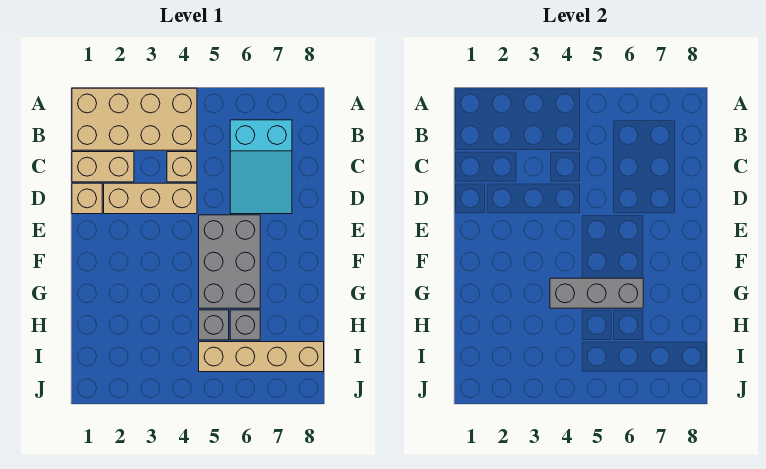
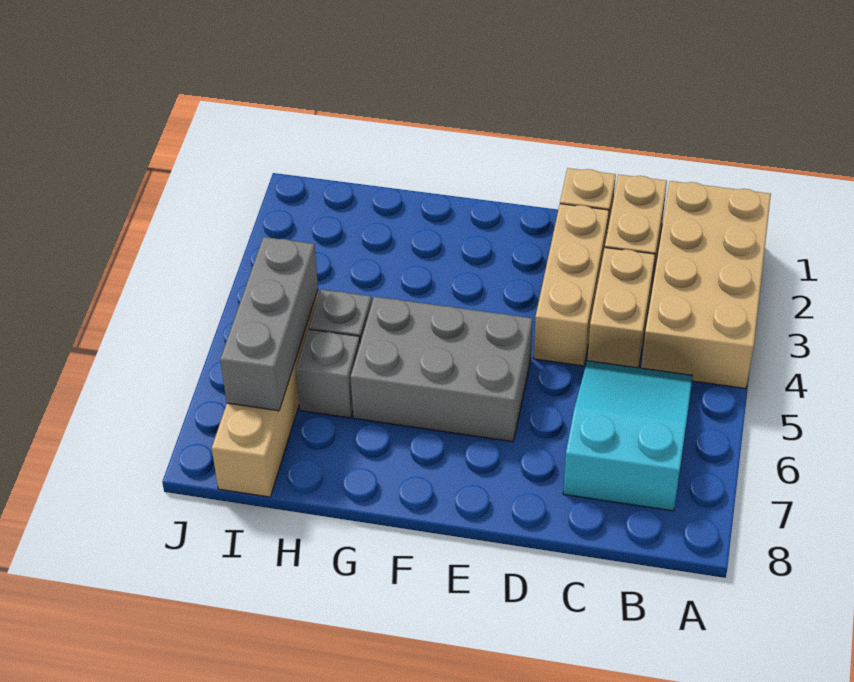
cyan 2x3 slope [230,120,292,214] -> cyan 2x3 slope turned to [563,361,693,511]
tan 1x1 brick [167,152,197,182] -> tan 1x2 brick [587,248,655,368]
grey 1x3 brick [550,278,643,308] -> grey 1x3 brick moved to [220,237,318,411]

